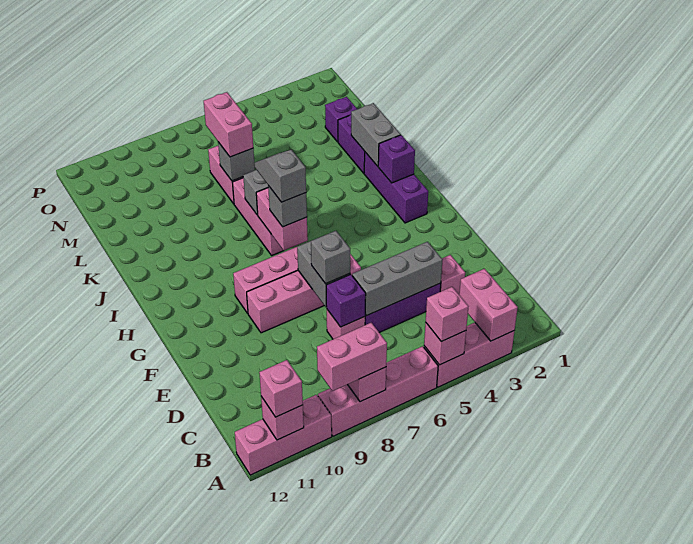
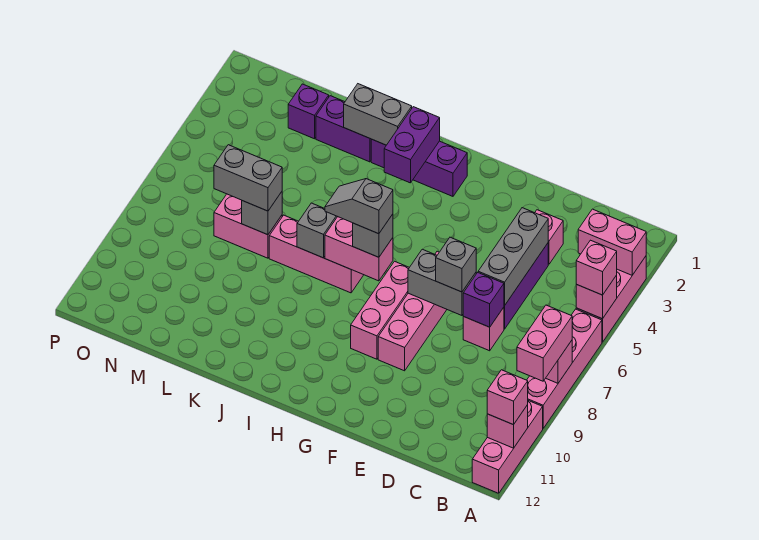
purple 1x1 brick [378,135,415,183] -> purple 1x2 brick [384,107,440,183]
pink 1x2 brick [204,92,253,157] -> grey 1x2 brick [214,145,282,211]

